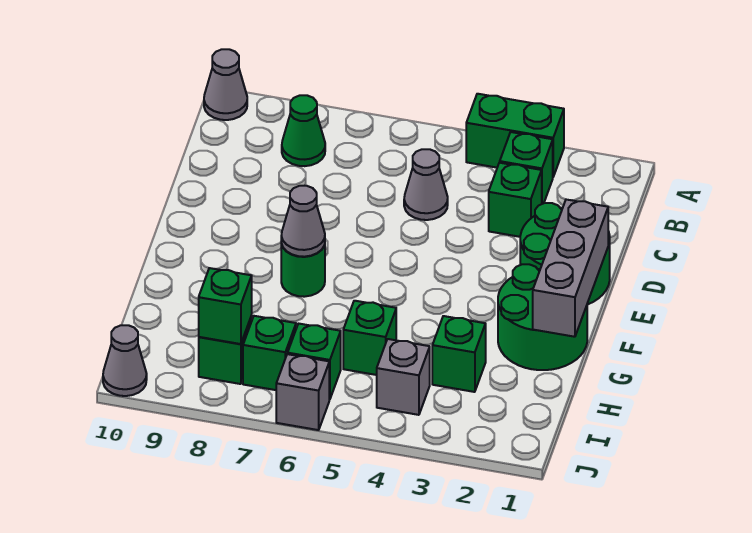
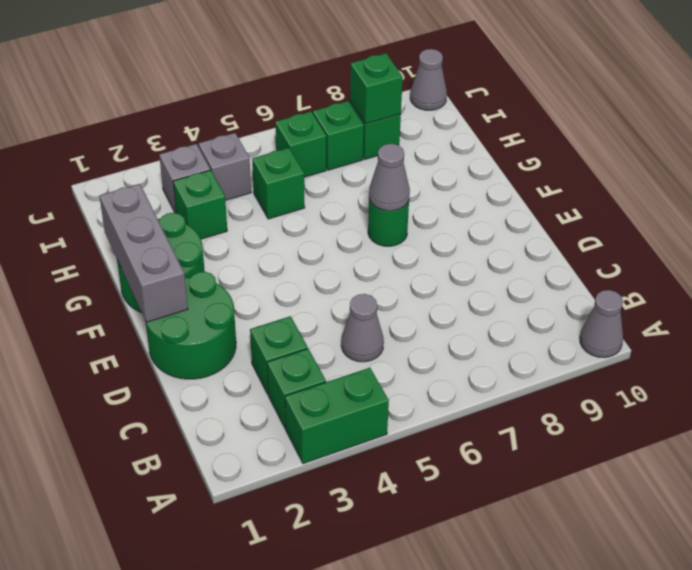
green 1x1 cone [282,95,325,166] -> none
grey 1x1 brick [276,354,329,430] -> grey 1x1 brick moved to [159,144,210,213]

